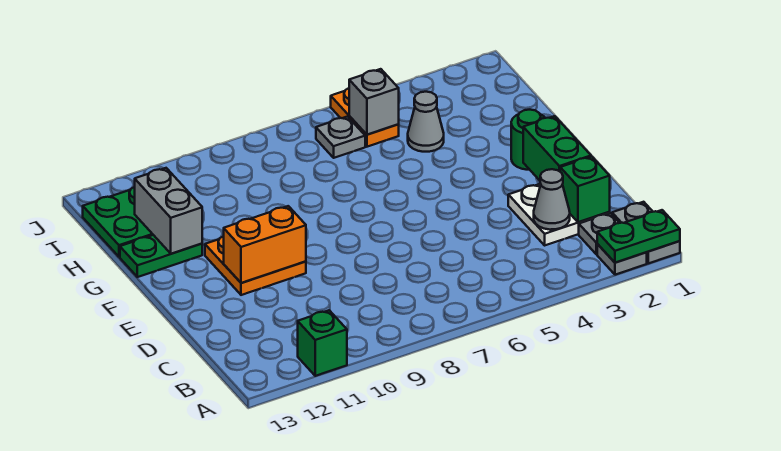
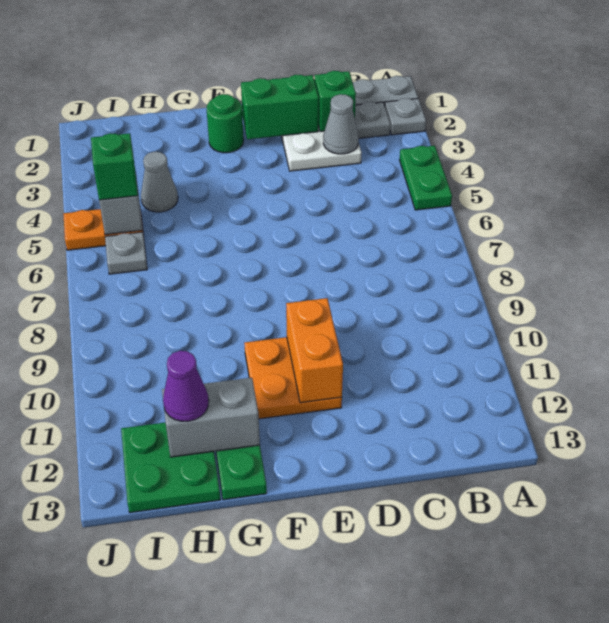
green 1x2 plate [597,210,680,263] -> green 1x2 plate moved to [400,146,452,210]
green 1x1 brick [298,310,347,376] -> green 1x1 brick moved to [91,133,138,200]
none -> purple 1x1 cone [163,351,209,421]

